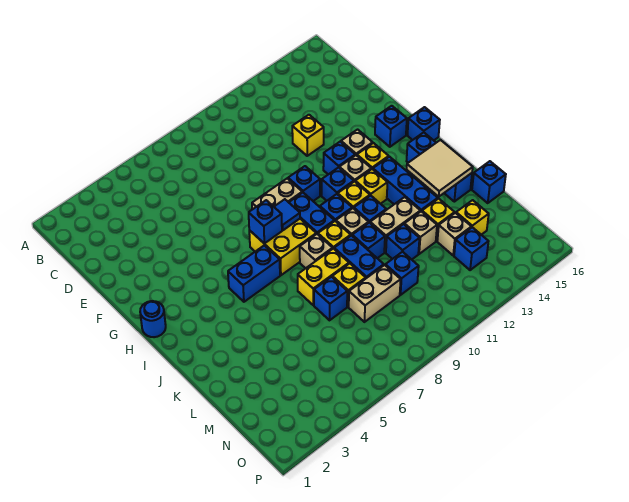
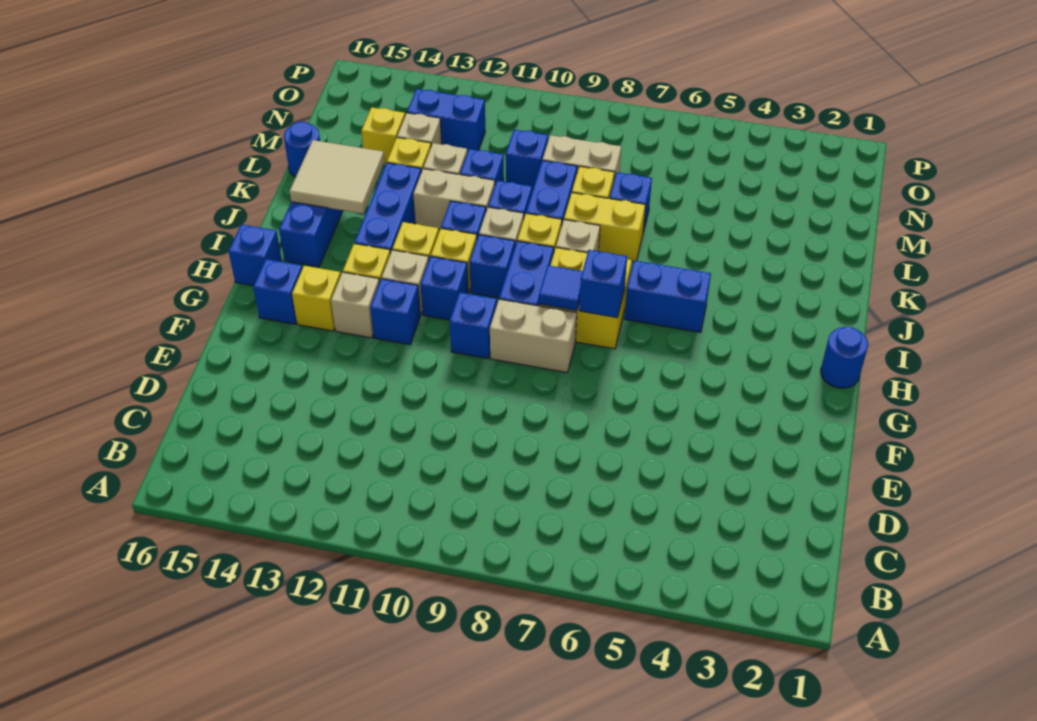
yellow 1x1 brick [292,115,324,156] -> yellow 1x1 brick moved to [292,266,341,331]
blue 1x1 brick [472,161,506,203] -> blue 1x1 round brick [284,122,320,177]
blue 1x1 brick [454,227,489,270] -> blue 1x2 brick [407,89,485,152]

